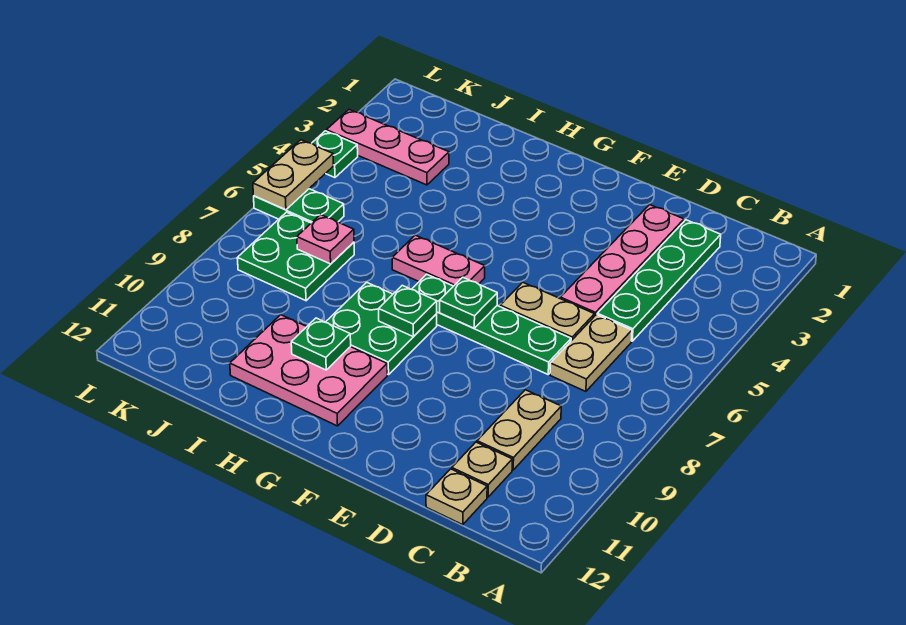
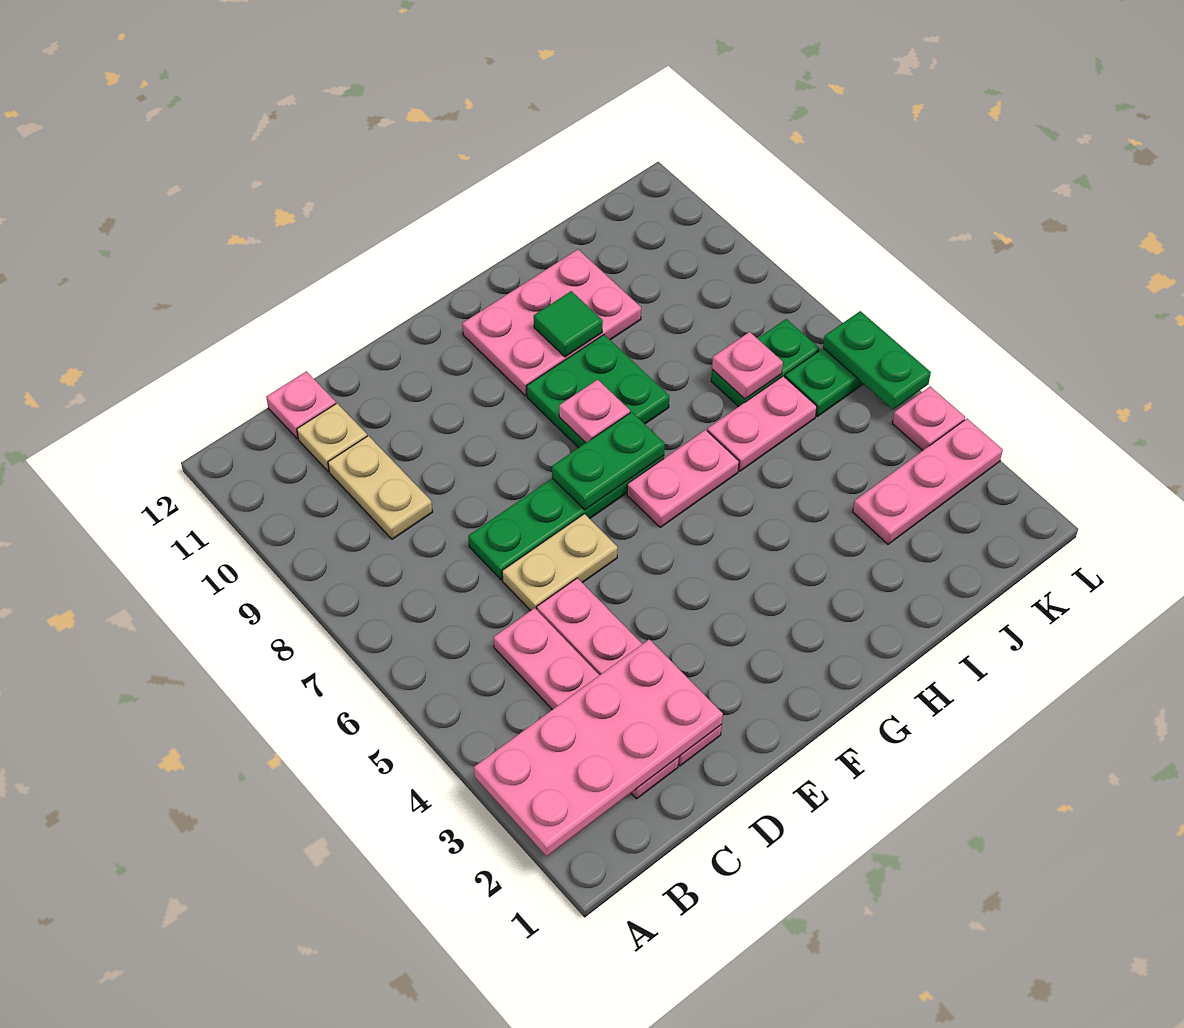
none -> pink 2x4 plate [474,639,723,856]
green 1x4 plate [597,220,721,341] -> pink 1x4 plate [493,608,679,799]
tan 1x2 plate [550,315,632,391] -> none
tan 1x1 plate [426,469,487,525] -> pink 1x1 plate [266,371,336,439]
green 1x1 plate [440,277,497,328] -> green 1x2 plate [552,412,665,510]
green 1x1 plate [379,285,437,337] -> pink 1x1 plate [559,380,630,443]
green 1x1 plate [291,318,351,370] -> green 1x1 tile [534,291,603,357]
none -> pink 1x2 plate [707,376,817,471]
green 2x2 plate [237,212,354,301] -> green 1x2 plate [711,319,819,407]
green 1x1 plate [312,131,358,178] -> pink 1x1 plate [892,387,965,451]
tan 1x2 plate [253,140,334,210] -> green 1x2 plate [823,311,931,410]

